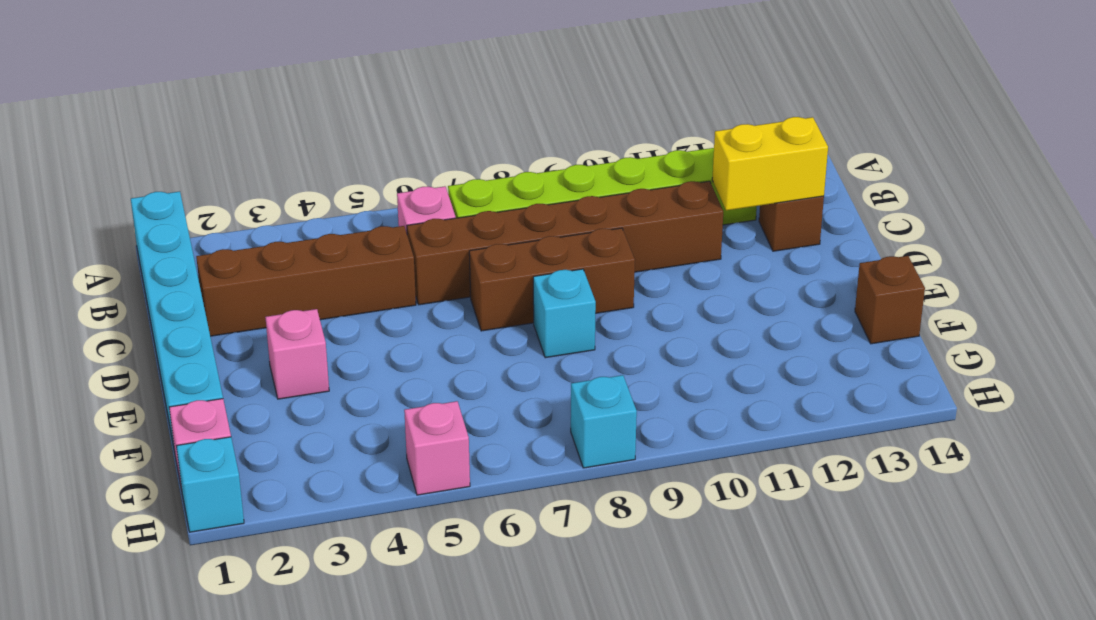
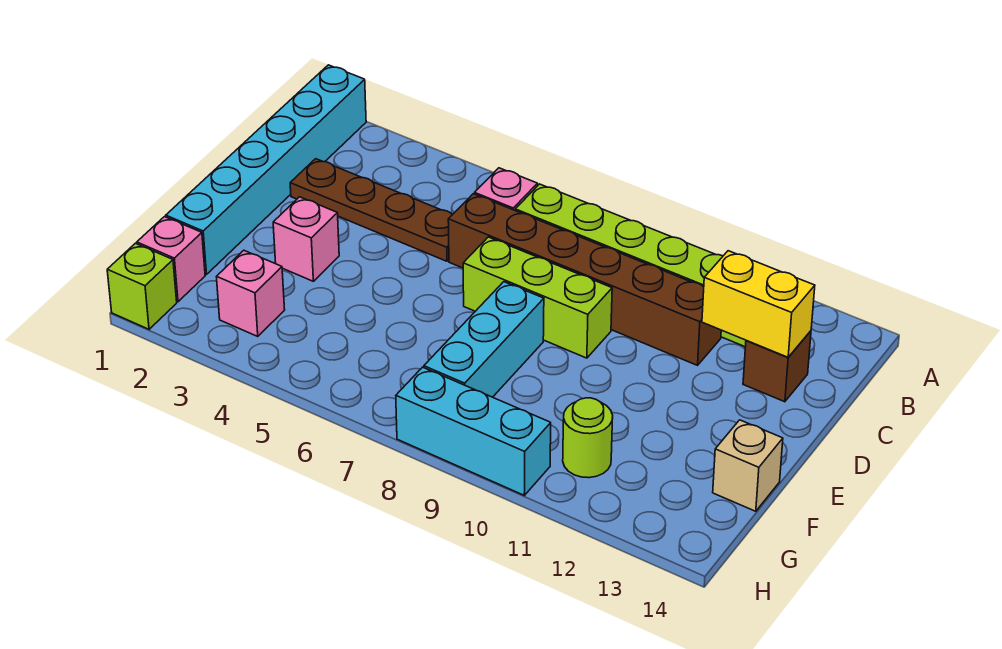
brown 1x4 brick [196,226,416,336] -> brown 1x4 plate [290,159,452,261]
brown 1x3 brick [469,228,635,331] -> lime 1x3 brick [463,237,612,358]
cyan 1x1 brick [533,269,596,358] -> cyan 1x3 brick [424,282,544,397]
brown 1x1 brick [855,256,925,344] -> tan 1x1 brick [713,420,783,511]
none -> lime 1x1 round brick [563,398,613,478]
cyan 1x1 brick [176,437,244,532] -> lime 1x1 brick [107,243,177,329]
pink 1x1 brick [404,401,470,495] -> pink 1x1 brick moved to [217,250,285,336]
cyan 1x1 brick [571,375,637,468] -> cyan 1x3 brick [396,367,551,495]

